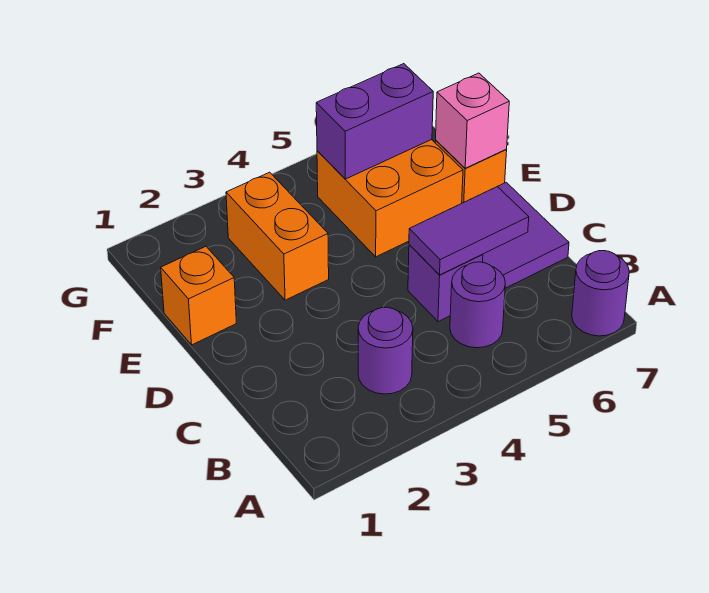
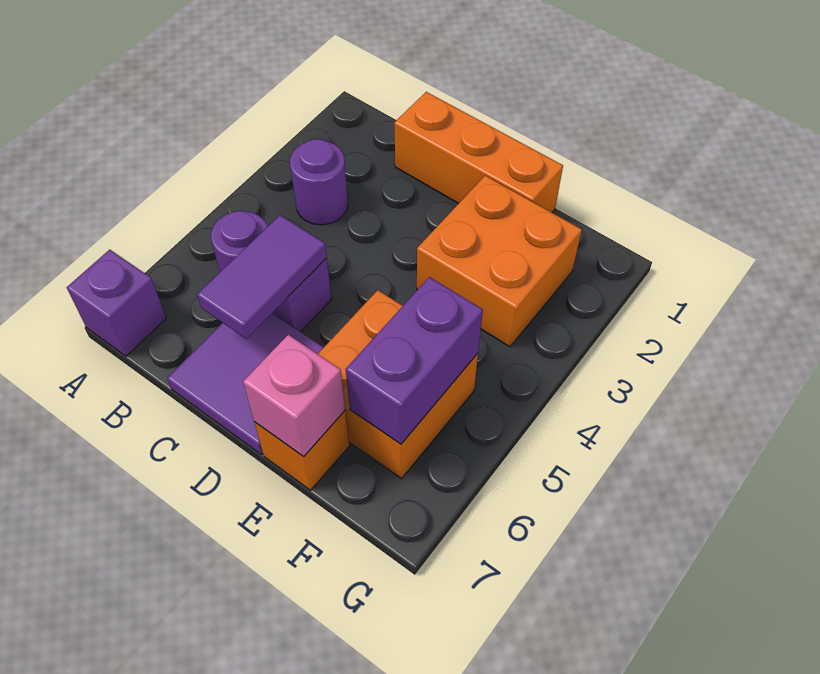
purple 1x1 round brick [572,251,629,336] -> purple 1x1 brick [67,250,166,356]
orange 1x1 brick [161,247,236,345] -> orange 1x3 brick [394,92,563,212]
orange 1x2 brick [226,172,329,300] -> orange 2x2 brick [417,176,582,347]

